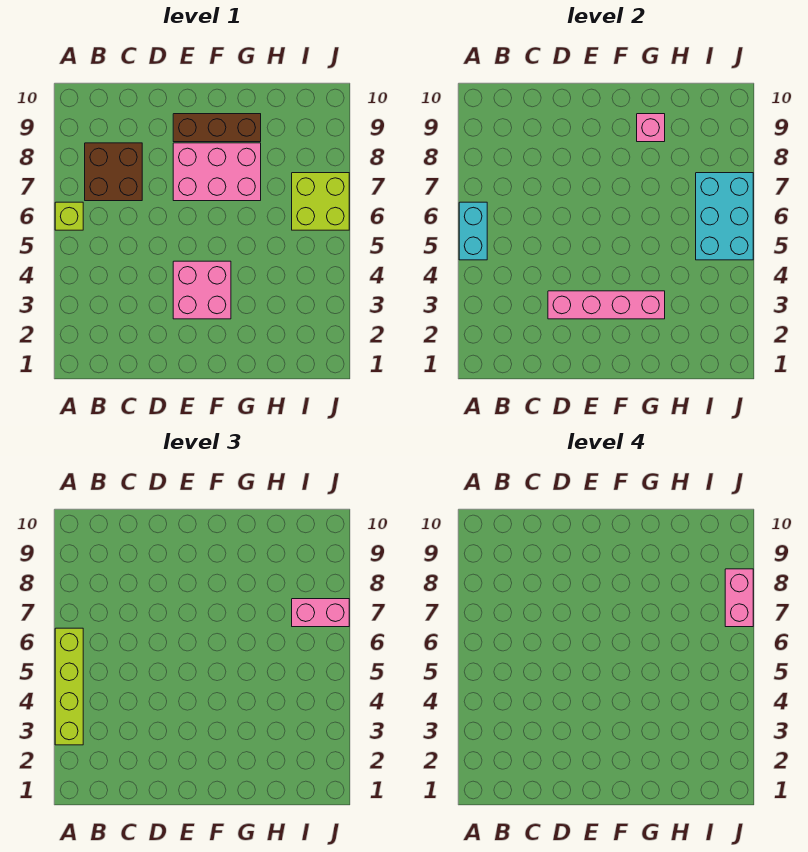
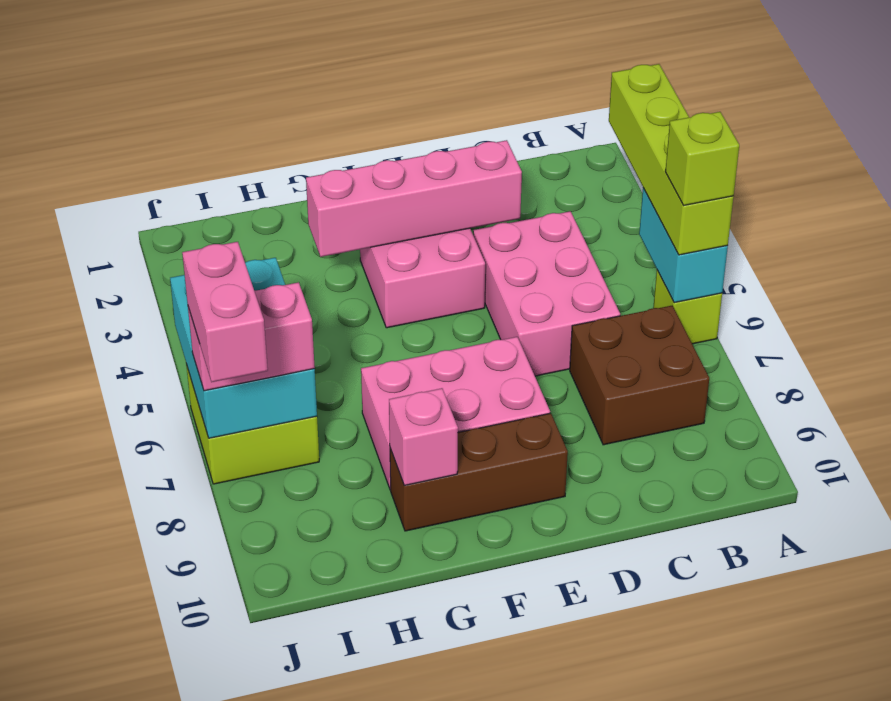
none -> lime 1x1 brick [665,112,739,205]
none -> pink 2x3 brick [473,211,620,376]

